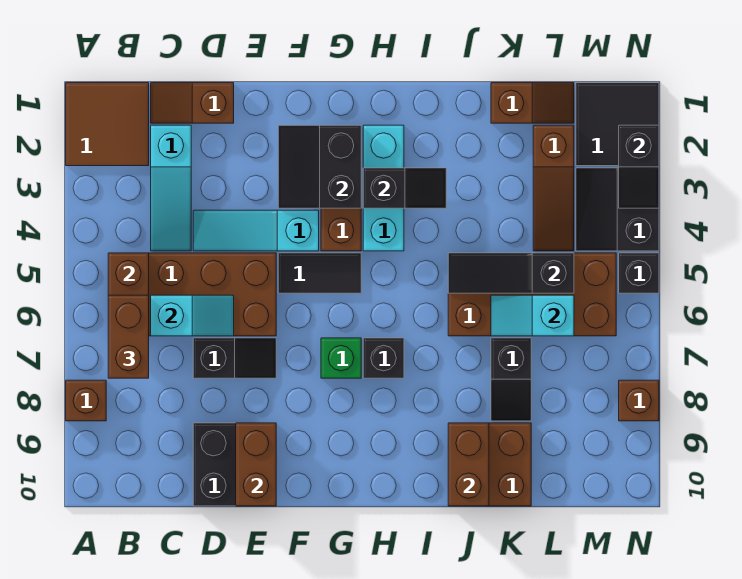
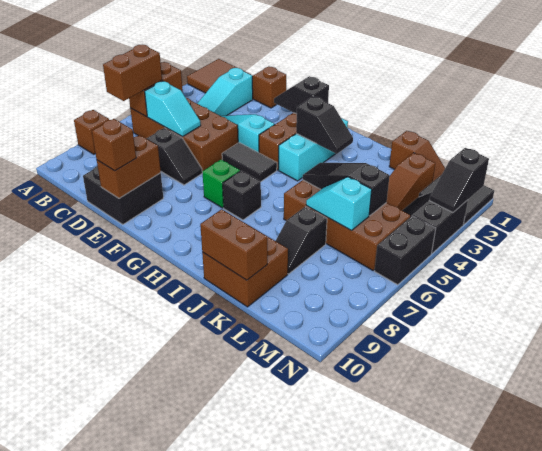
black 2x2 slope [278,125,361,208] -> black 1x2 slope [274,76,329,114]
brown 1x2 brick [448,423,489,506] -> brown 1x2 brick turned to [200,209,267,280]
black 1x1 brick [619,253,659,293] -> black 1x2 brick [375,216,435,285]
brown 1x1 brick [619,380,659,421] -> brown 1x1 brick moved to [92,119,136,171]

